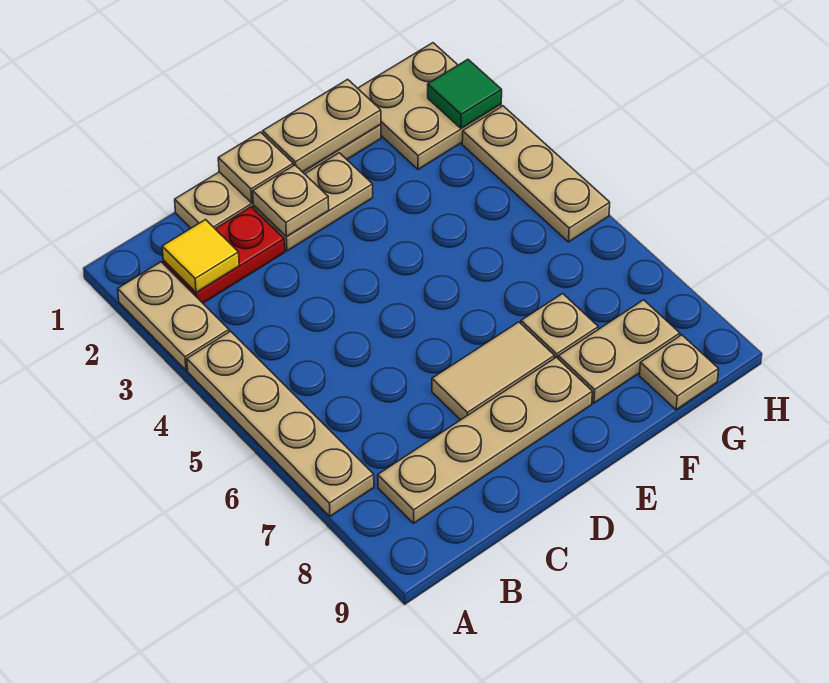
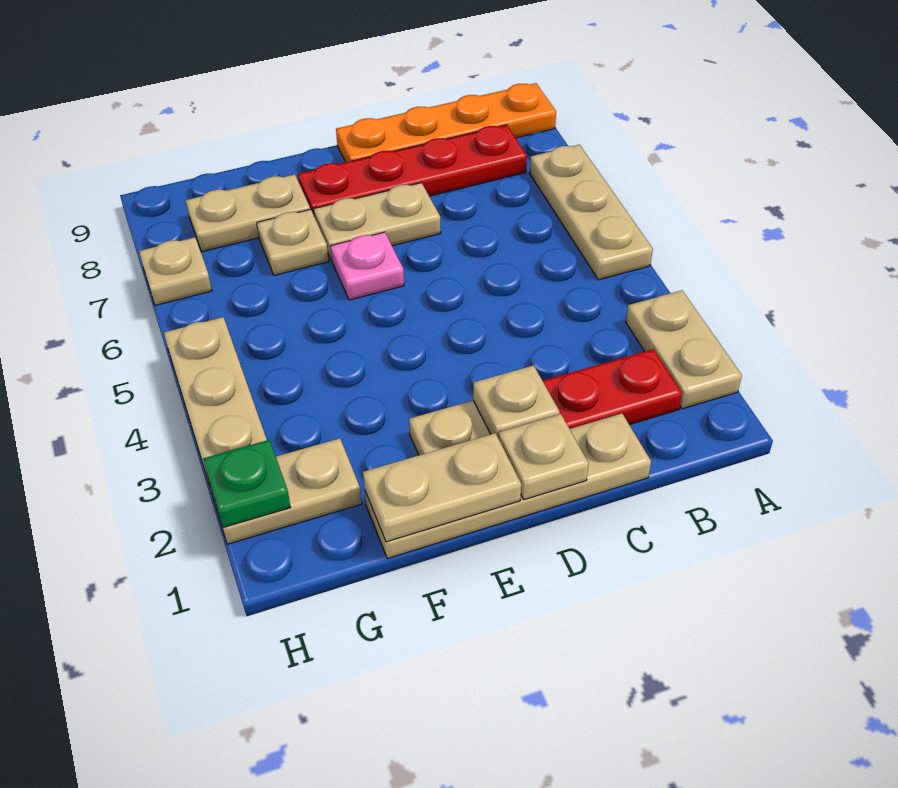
tan 1x4 plate [187,331,374,516] -> tan 1x3 plate [530,145,653,280]
none -> orange 1x4 plate [336,83,556,162]
yellow 1x1 tile [162,220,239,292] -> none
tan 1x4 plate [378,357,593,523] -> red 1x4 plate [298,125,527,217]
tan 1x2 tile [432,322,555,420] -> tan 1x2 plate [314,183,441,261]
none -> pink 1x1 plate [331,232,404,300]
tan 2x2 plate [358,43,501,170] -> tan 1x2 plate [209,438,362,544]
tan 1x1 plate [639,335,719,410] -> tan 1x1 plate moved to [139,237,212,305]
green 1x1 tile [428,59,502,129] -> green 1x1 plate [203,440,291,527]

